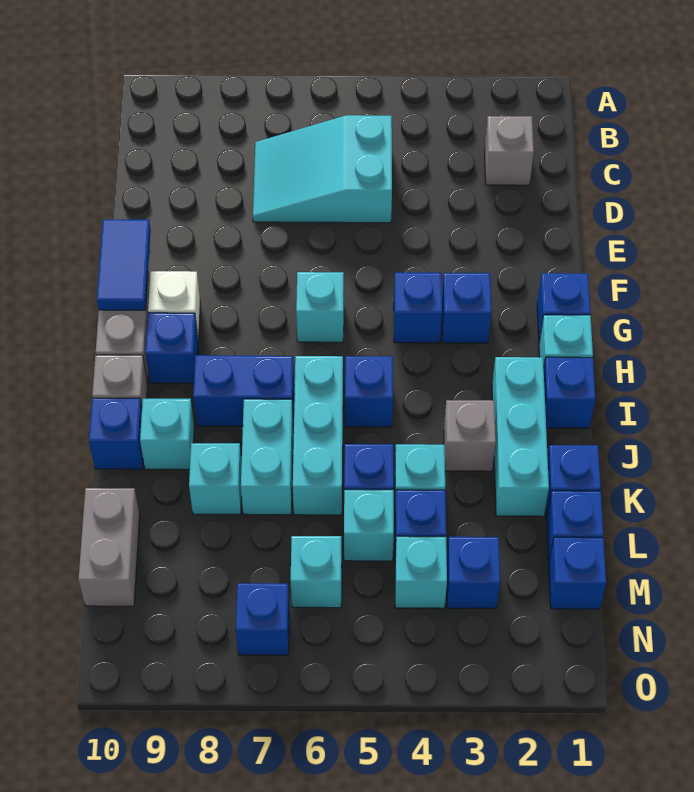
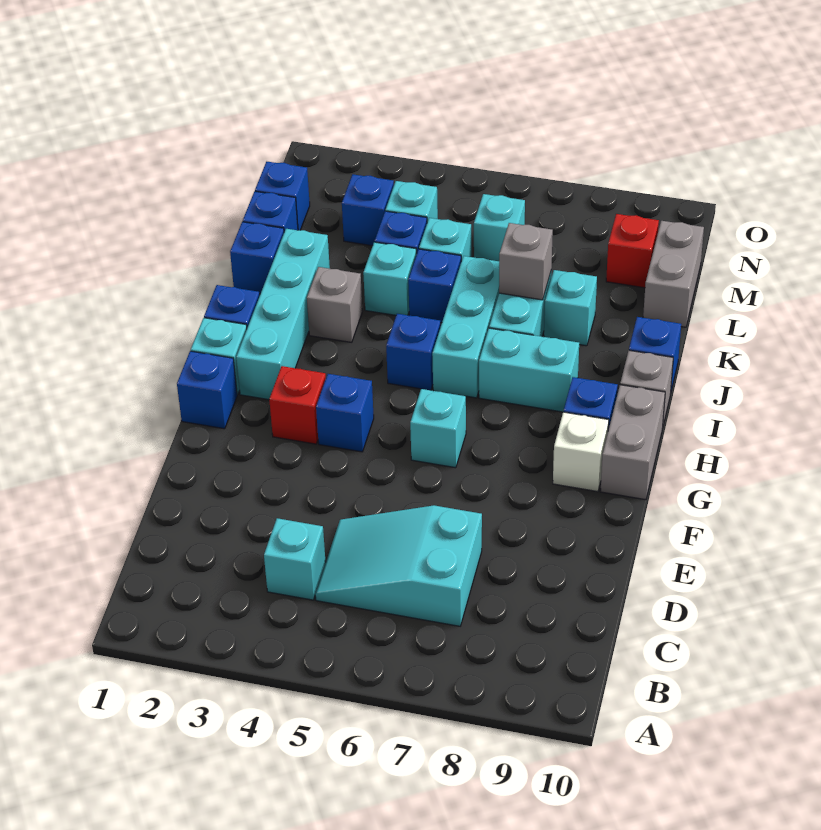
grey 1x1 brick [485,116,534,185] -> grey 1x1 brick moved to [499,223,553,300]
cyan 2x3 slope [253,115,392,223] -> cyan 2x3 slope turned to [315,505,482,626]
blue 1x2 tile [97,220,151,310] -> none
blue 1x1 brick [442,273,492,343] -> red 1x1 brick [269,366,326,444]
cyan 1x3 brick [492,357,549,516] -> cyan 1x4 brick [236,229,330,400]
blue 1x2 brick [193,355,294,426] -> cyan 1x2 brick [479,328,579,412]
cyan 1x1 brick [140,399,194,470] -> cyan 1x1 brick moved to [264,518,326,600]
none -> red 1x1 brick [606,214,659,288]
blue 1x1 brick [236,583,289,655] -> none

